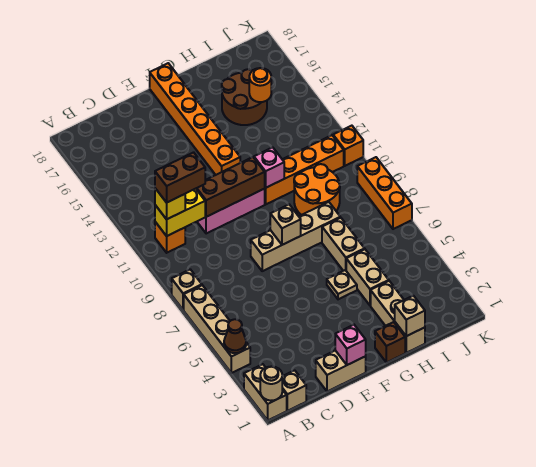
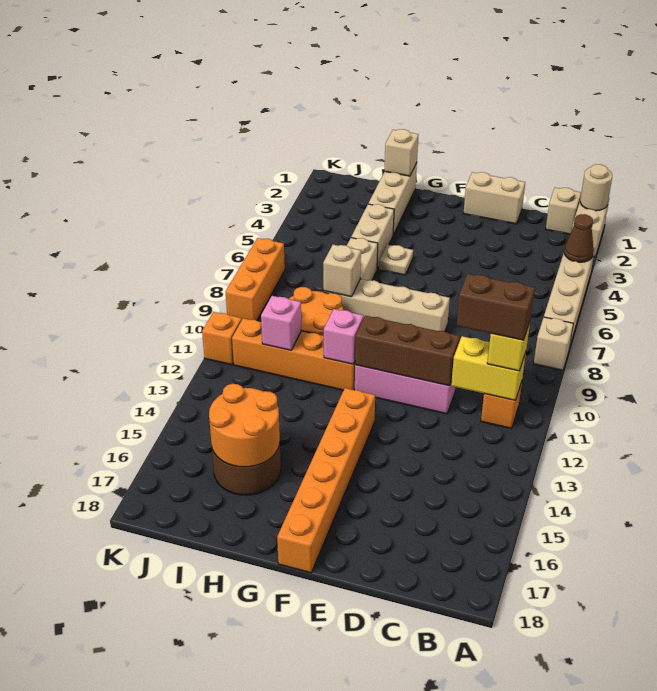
pink 1x1 brick [335,325,366,365] -> pink 1x1 brick moved to [261,296,301,350]
tan 1x1 brick [270,205,301,245] -> tan 1x1 brick moved to [323,245,361,297]
brown 1x1 brick [375,322,405,363] -> none
orange 1x1 round brick [249,68,271,102] -> orange 2x2 round brick [209,384,280,467]

